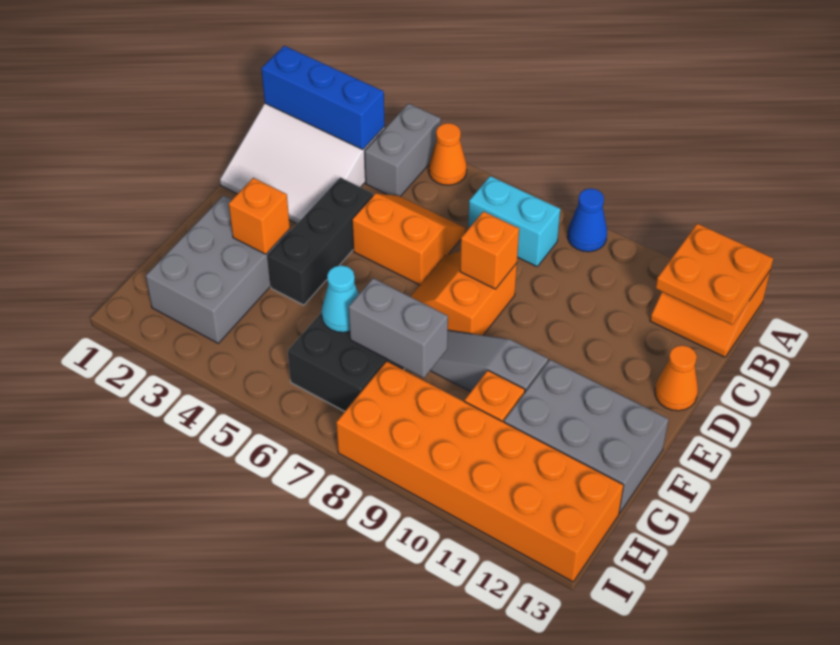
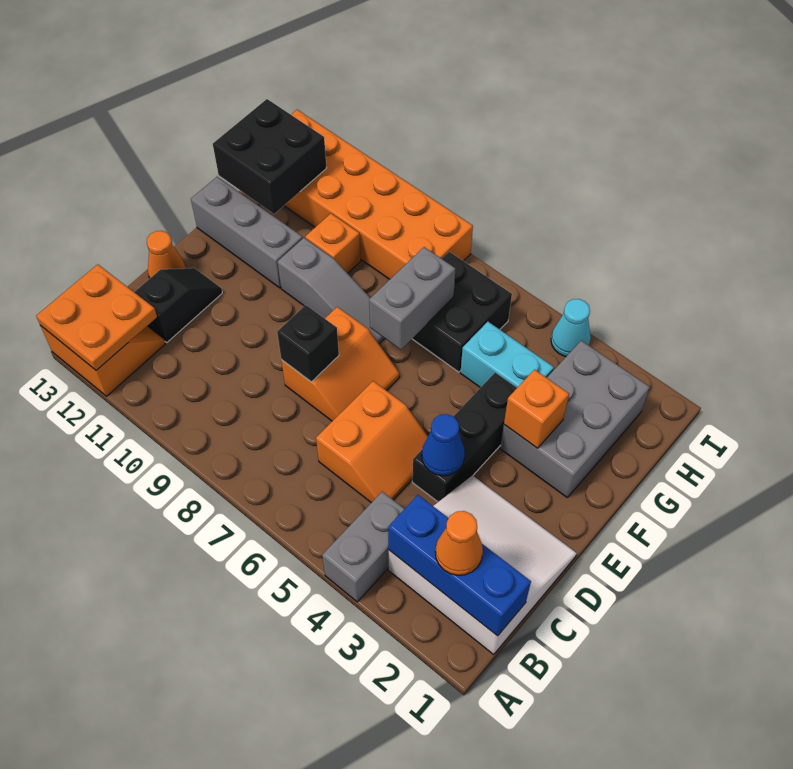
orange 1x1 cone [429,123,467,185] -> orange 1x1 cone moved to [435,511,483,575]
blue 1x1 cone [567,188,607,252] -> blue 1x1 cone moved to [422,414,465,476]
cyan 1x2 brick [468,176,560,266] -> cyan 1x2 brick moved to [460,322,554,388]
orange 2x2 slope [352,193,466,285] -> orange 2x2 slope turned to [316,381,428,503]
none -> black 1x2 slope [135,268,222,342]
orange 1x1 brick [460,211,519,289] -> black 1x1 brick [277,305,339,382]
grey 2x3 brick [504,360,669,513] -> grey 1x3 brick [191,177,303,288]
cyan 1x1 cone [321,265,359,332] -> cyan 1x1 cone moved to [551,299,591,357]
grey 1x2 brick [349,278,448,378] -> grey 1x2 brick turned to [369,247,455,350]
none -> black 2x2 brick [213,99,326,214]

